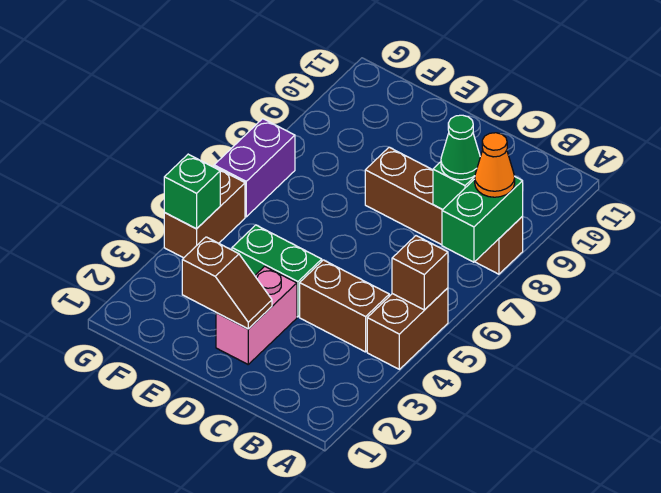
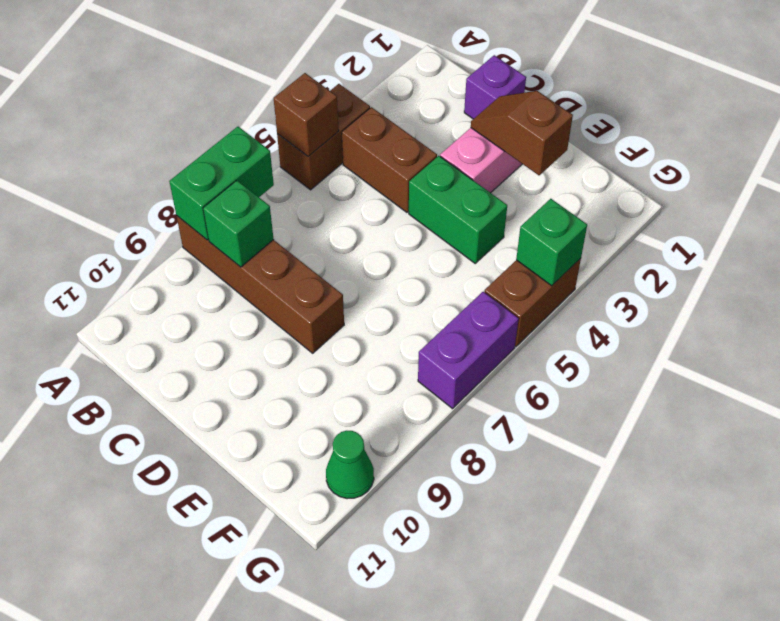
orange 1x1 cone [475,133,515,197] -> none
green 1x1 cone [441,115,480,180] -> green 1x1 cone moved to [326,431,374,499]
none -> purple 1x1 brick [464,55,526,119]

